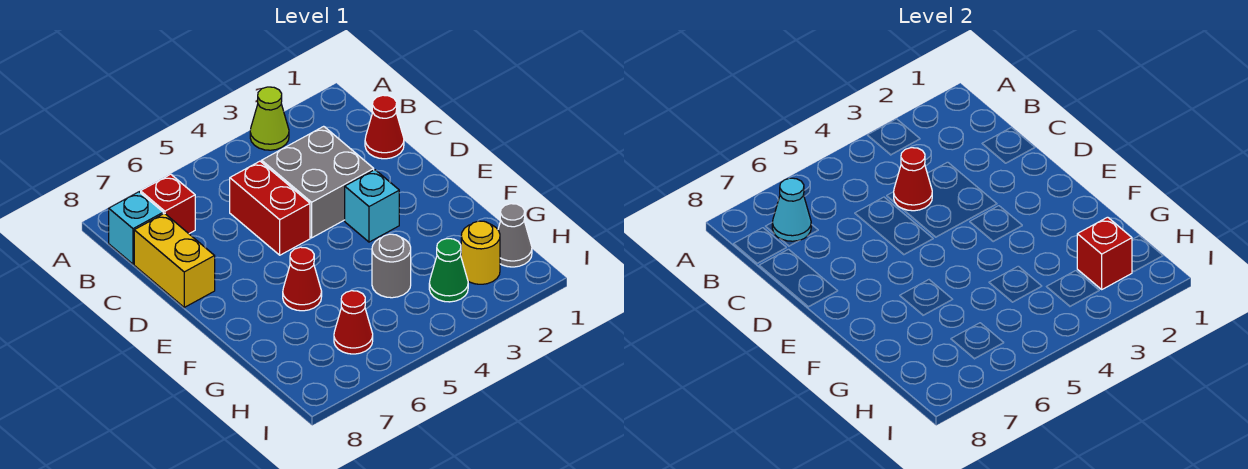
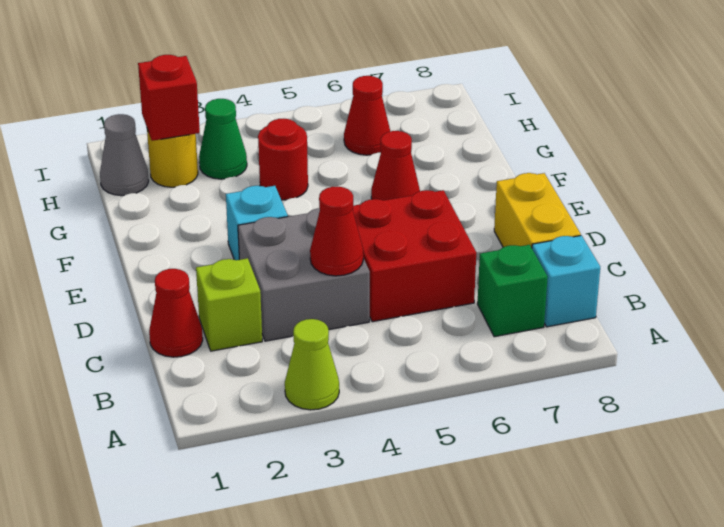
red 1x1 brick [141,174,195,234] -> green 1x1 brick [478,245,548,337]
cyan 1x1 cone [772,178,811,241] -> none
none -> lime 1x1 brick [196,258,262,351]
red 1x2 brick [230,161,310,255] -> red 2x2 brick [353,190,476,322]
grey 1x1 round brick [372,234,411,298] -> red 1x1 round brick [258,119,308,200]

